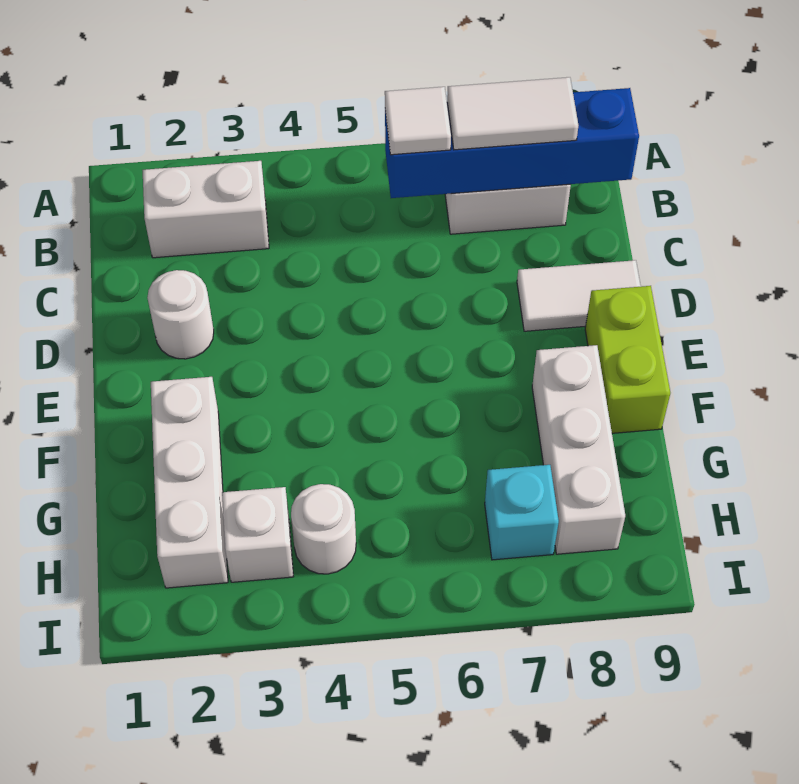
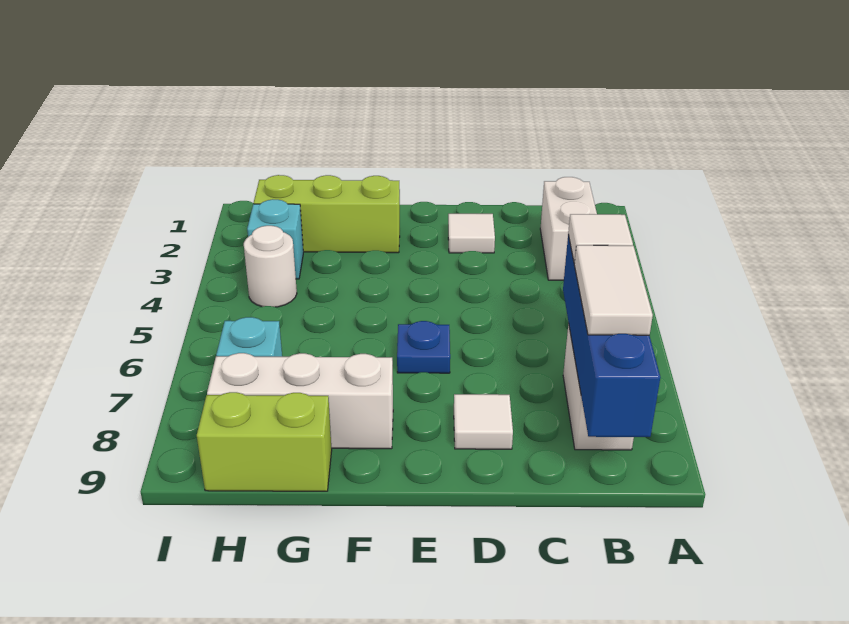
white 1x1 round brick [147,270,214,359] -> white 1x1 tile [448,214,495,253]
white 1x2 tile [517,260,641,331] -> white 1x1 tile [454,394,513,449]
none -> blue 1x1 plate [397,321,450,373]
lime 1x2 brick [585,286,670,433] -> lime 1x2 brick moved to [197,392,332,491]
white 1x3 brick [151,377,228,588] -> lime 1x3 brick [254,175,400,253]
white 1x1 brick [222,487,293,582] -> cyan 1x1 brick [247,199,303,279]

